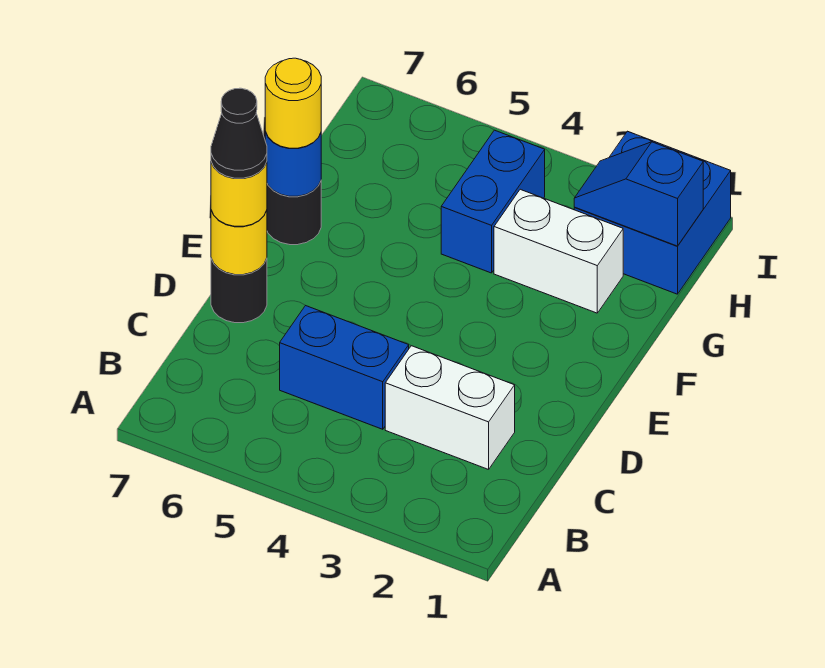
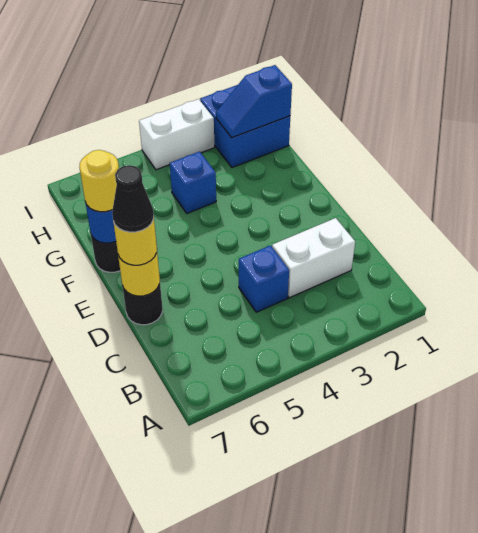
blue 1x2 brick [280,306,409,429] -> blue 1x1 brick [239,245,289,312]
white 1x2 brick [494,189,623,313] -> white 1x2 brick moved to [139,99,214,170]
blue 1x2 brick [441,130,545,273] -> blue 1x1 brick [170,152,216,213]

